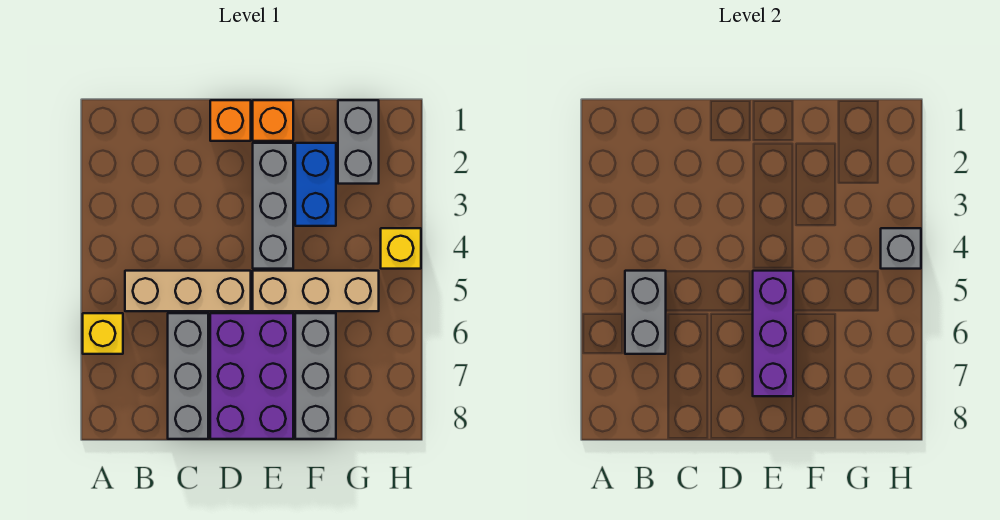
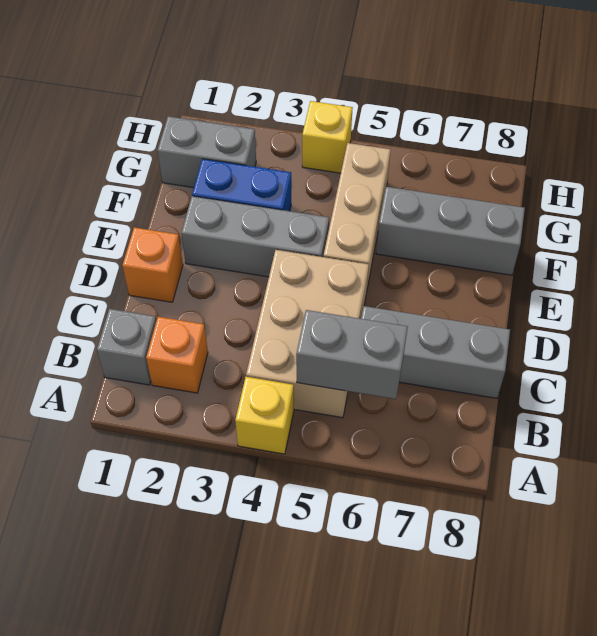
yellow 1x1 brick [83,313,123,354] -> yellow 1x1 brick moved to [235,377,294,454]
tan 1x3 brick [125,271,251,311] -> tan 2x3 brick [246,250,369,418]
purple 2x3 brick [210,313,293,439] -> none
orange 1x1 brick [253,100,293,141] -> orange 1x1 brick moved to [146,317,208,393]
purple 1x3 brick [753,271,793,396] -> none
grey 1x1 brick [881,228,921,269] -> grey 1x1 brick moved to [97,309,156,385]

